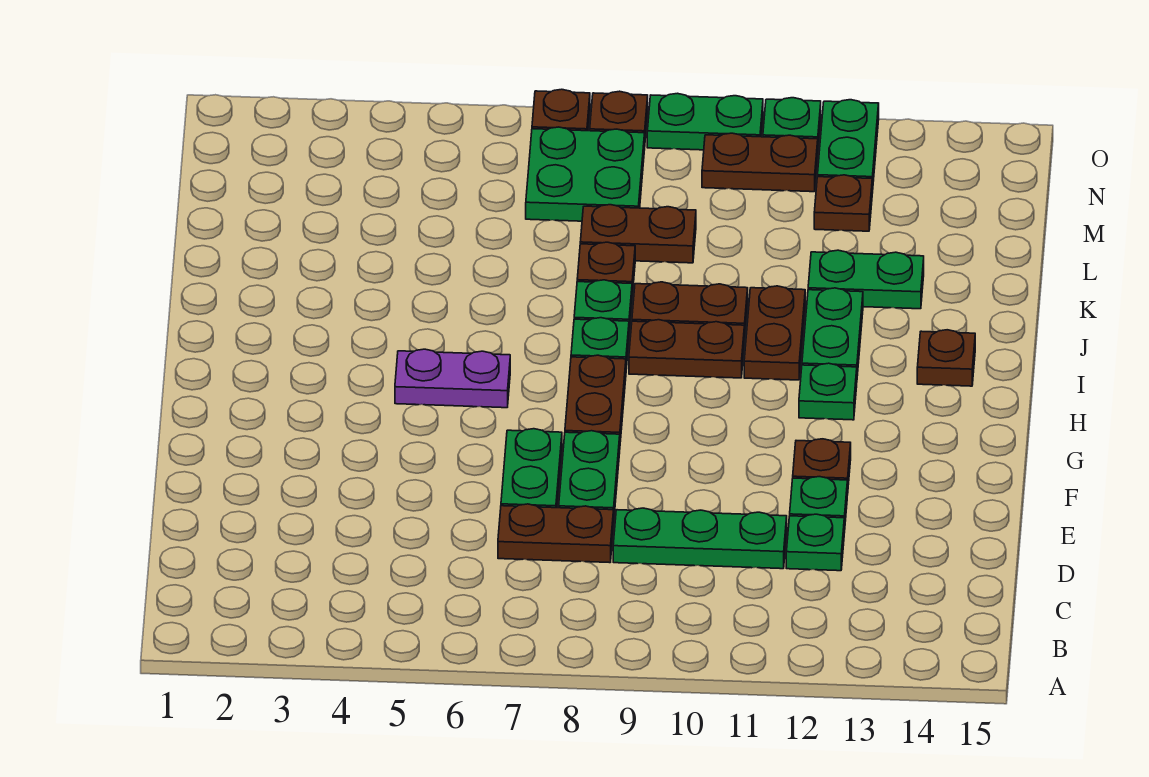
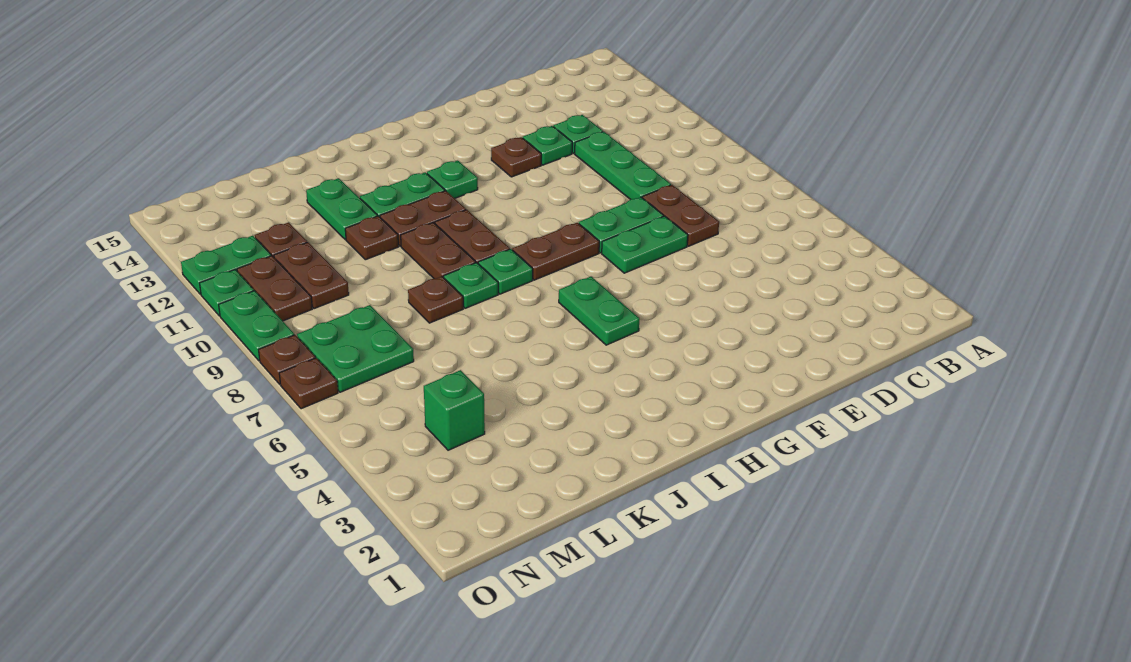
purple 1x2 plate [395,349,510,408] -> green 1x2 plate [559,277,639,345]
brown 1x1 plate [917,330,975,386] -> brown 1x1 plate moved to [345,216,399,260]
brown 1x2 plate [580,205,696,263] -> brown 1x2 plate moved to [274,242,349,309]
none -> green 1x1 brick [424,370,485,450]

